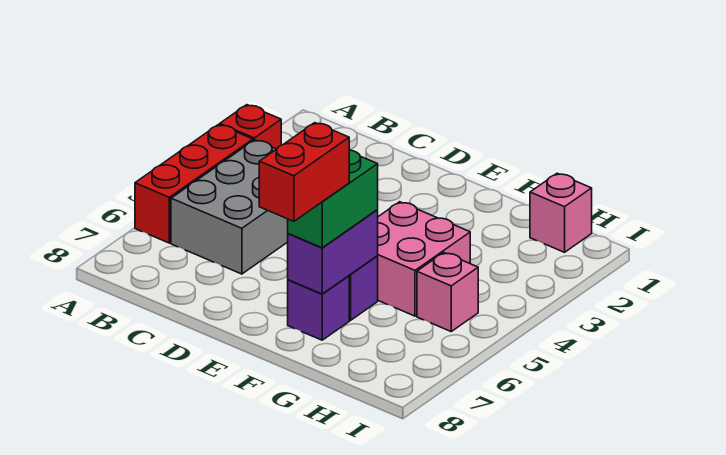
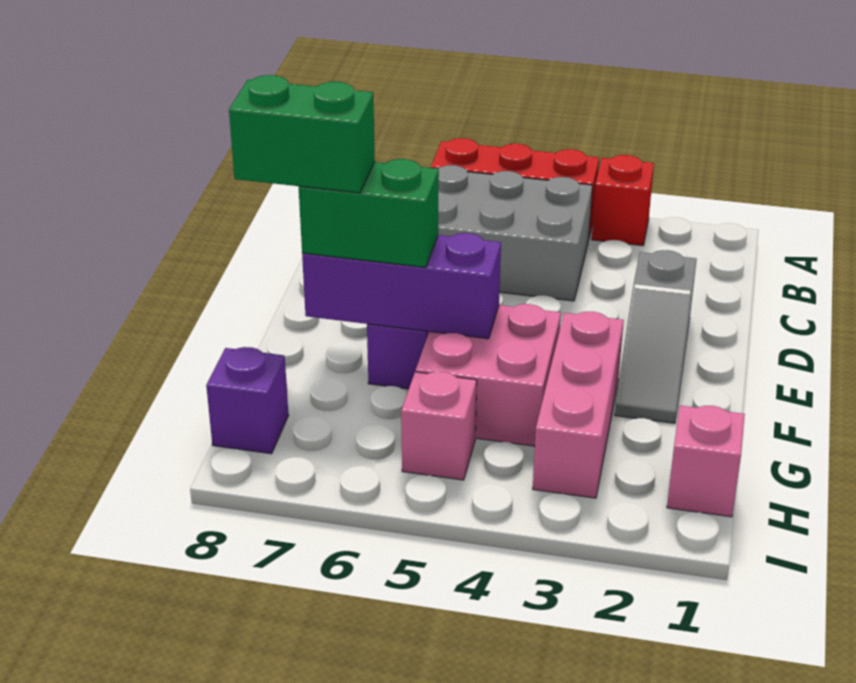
none -> grey 1x3 slope [615,250,697,423]
none -> pink 1x3 brick [533,311,624,498]
purple 1x2 brick [288,210,378,294] -> purple 1x3 brick [302,233,501,339]
purple 1x1 brick [288,276,349,340] -> purple 1x1 brick moved to [206,347,289,454]
red 1x2 brick [259,123,349,221] -> green 1x2 brick [229,75,375,193]

